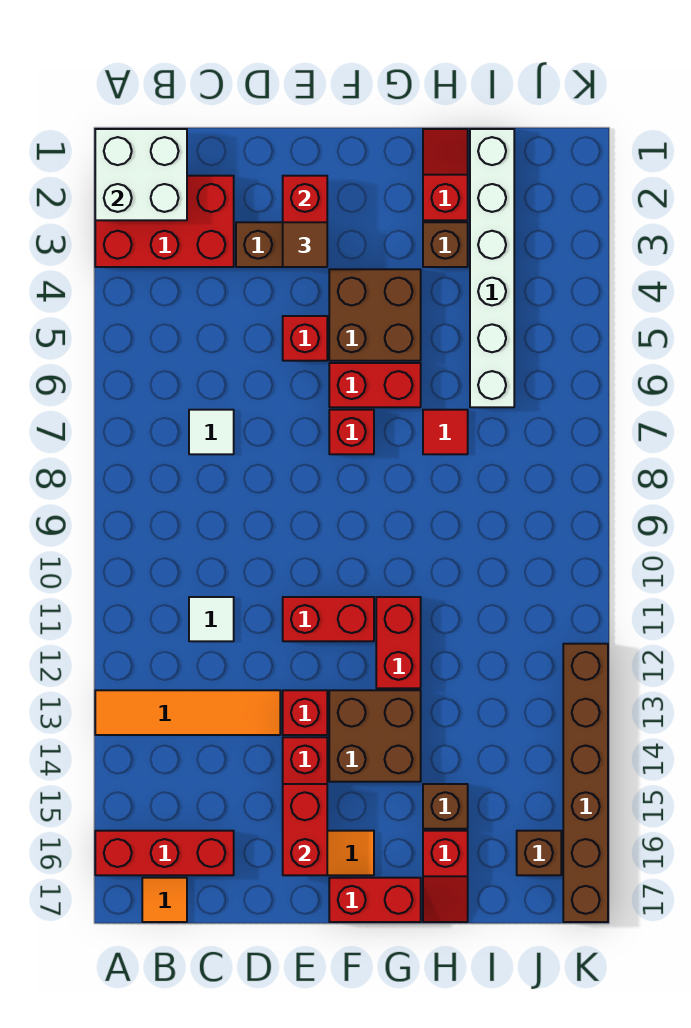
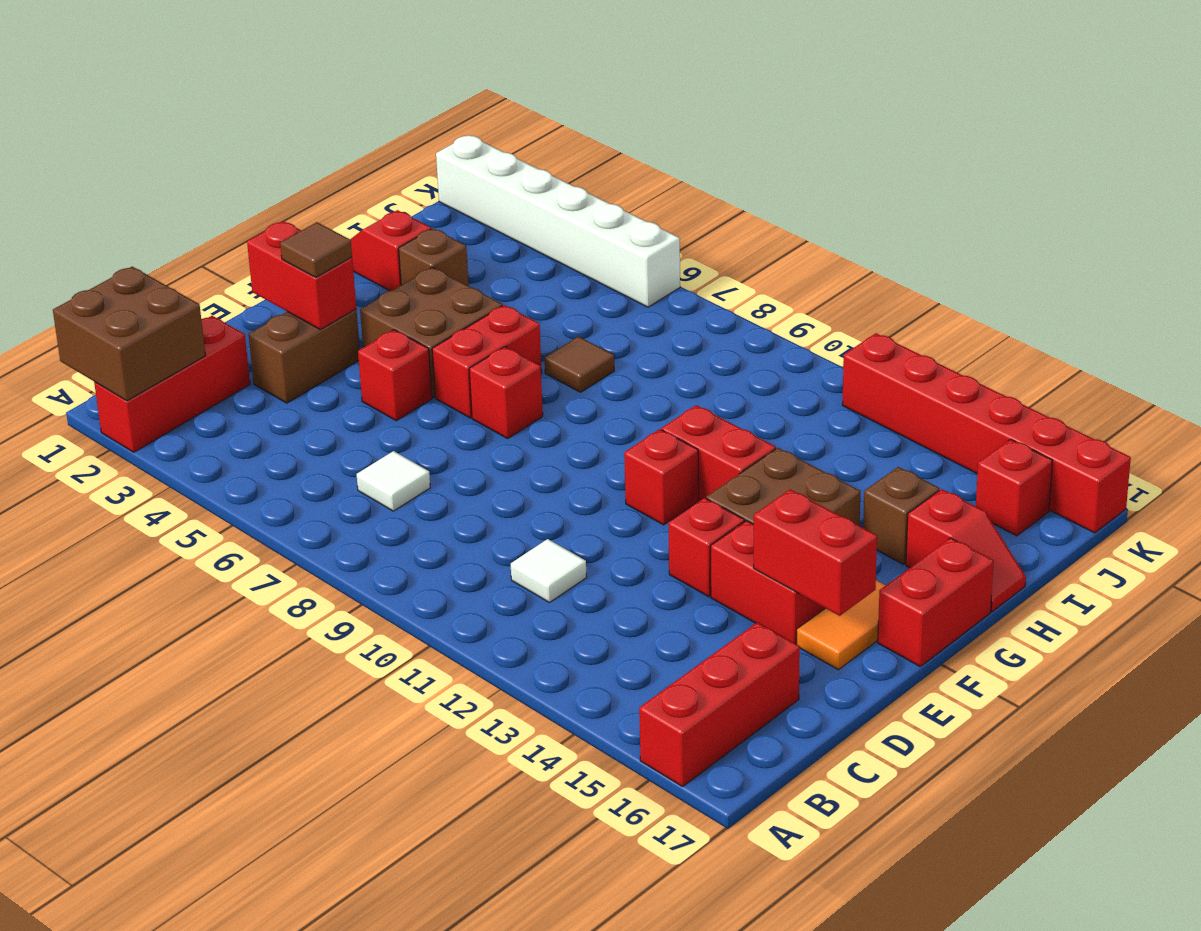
white 2x2 brick [95,129,187,220] -> brown 2x2 brick [53,267,206,401]
red 2x3 brick [95,176,234,267] -> red 1x3 brick [94,316,250,452]
orange 1x4 tile [95,690,280,735] -> none
orange 1x1 tile [142,878,187,922] -> none
red 1x2 brick [283,597,374,641] -> red 1x1 brick [624,429,699,525]
red 1x1 tile [423,410,468,454] -> brown 1x1 tile [545,336,614,392]
white 1x6 brick [470,129,514,407] -> white 1x6 brick moved to [436,135,680,307]
brown 1x1 brick [517,831,561,875] -> red 1x1 brick [976,439,1053,536]
brown 1x6 brick [563,644,608,922] -> red 1x6 brick [842,333,1131,533]

